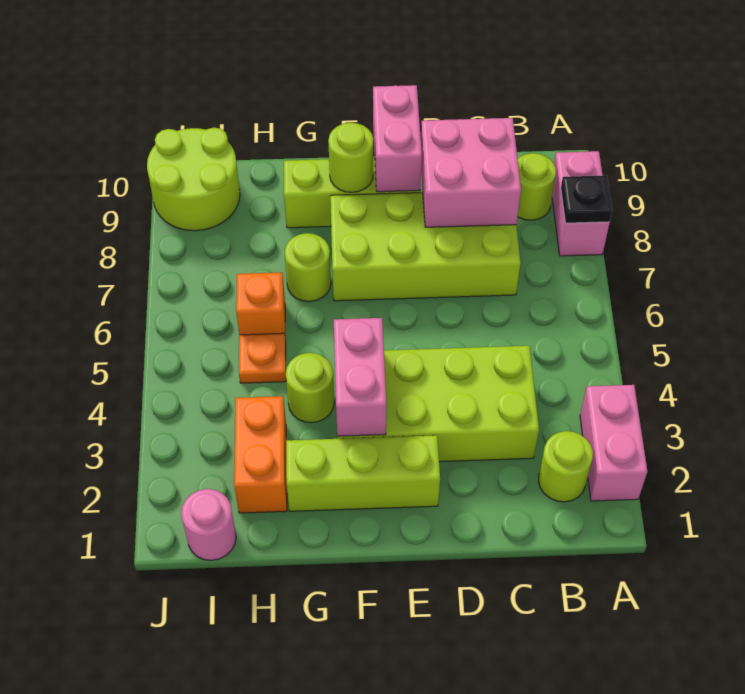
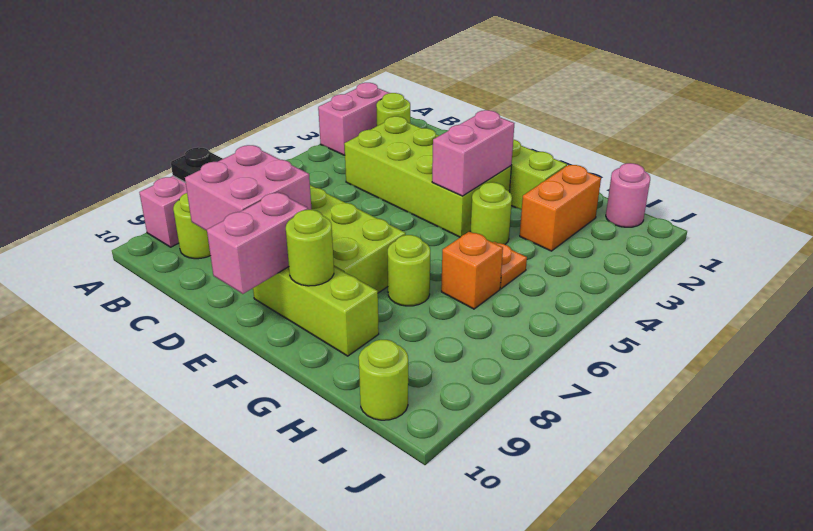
lime 2x2 round brick [147,128,240,231] -> lime 1x1 round brick [359,340,408,420]

